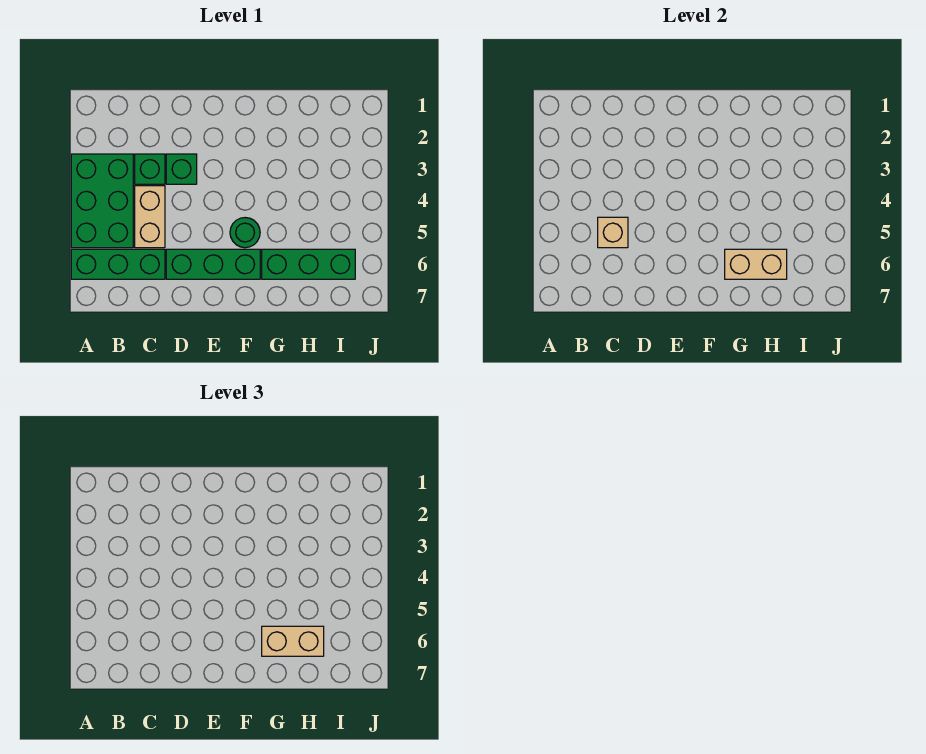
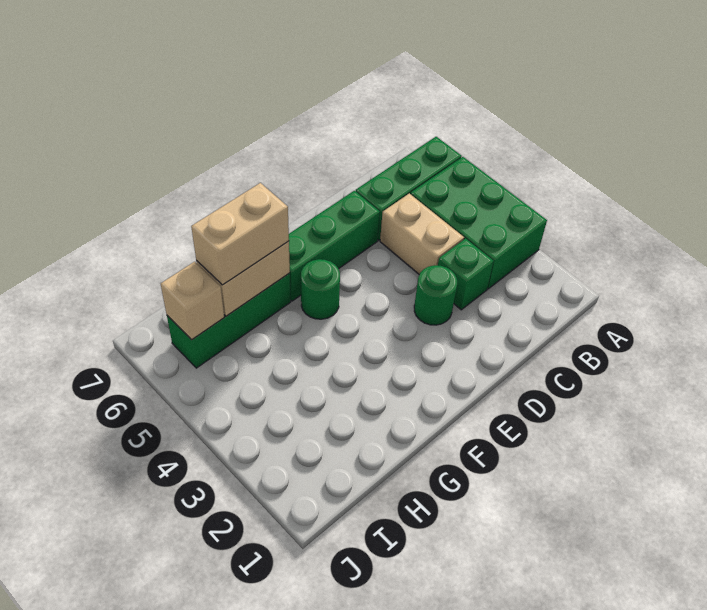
tan 1x1 brick [598,217,628,248] -> tan 1x1 brick moved to [161,262,224,340]
green 1x1 brick [166,154,197,184] -> green 1x1 round brick [414,265,457,325]

